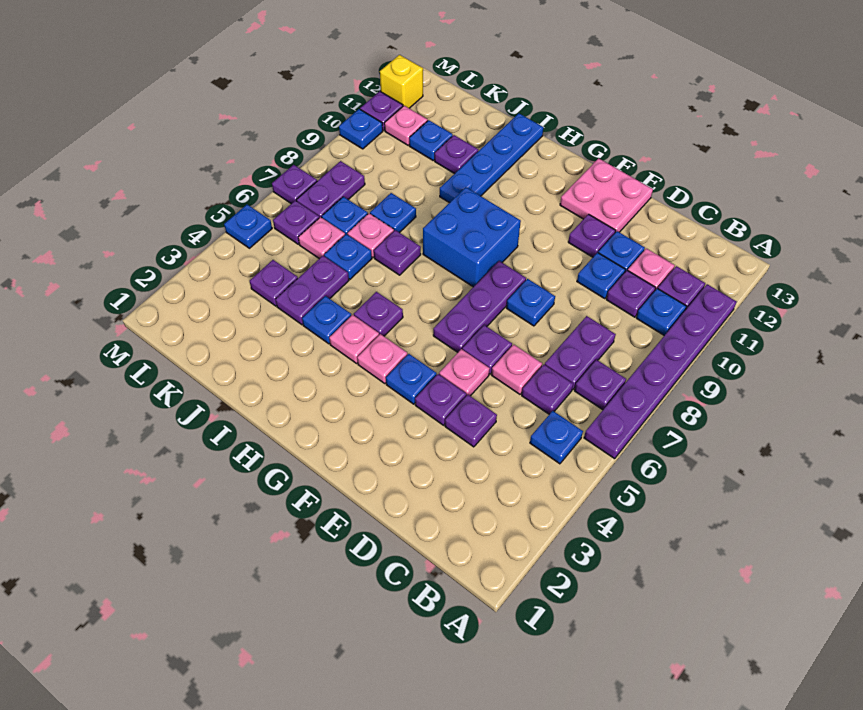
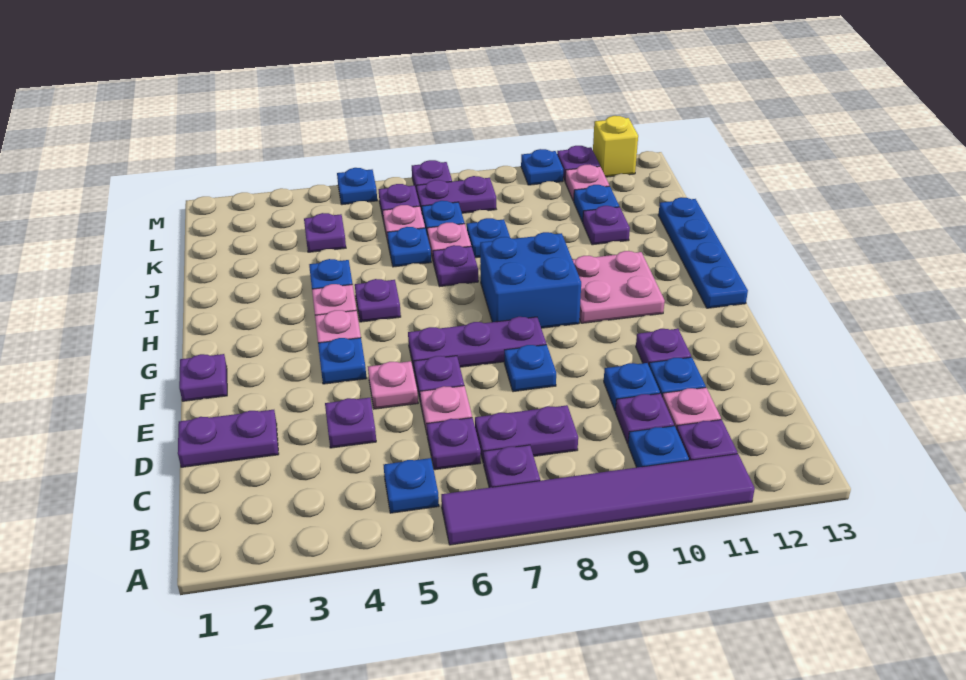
purple 1x6 plate [584,284,737,459] -> purple 1x6 tile [441,454,755,545]
purple 1x1 plate [415,374,466,425] -> purple 1x1 plate moved to [179,354,227,401]
pink 2x2 plate [560,158,653,233] -> pink 2x2 plate moved to [573,251,665,323]
blue 1x4 plate [440,113,543,203] -> blue 1x4 plate turned to [658,197,748,308]
purple 1x2 plate [276,256,349,325] -> purple 1x2 plate moved to [178,410,279,467]

